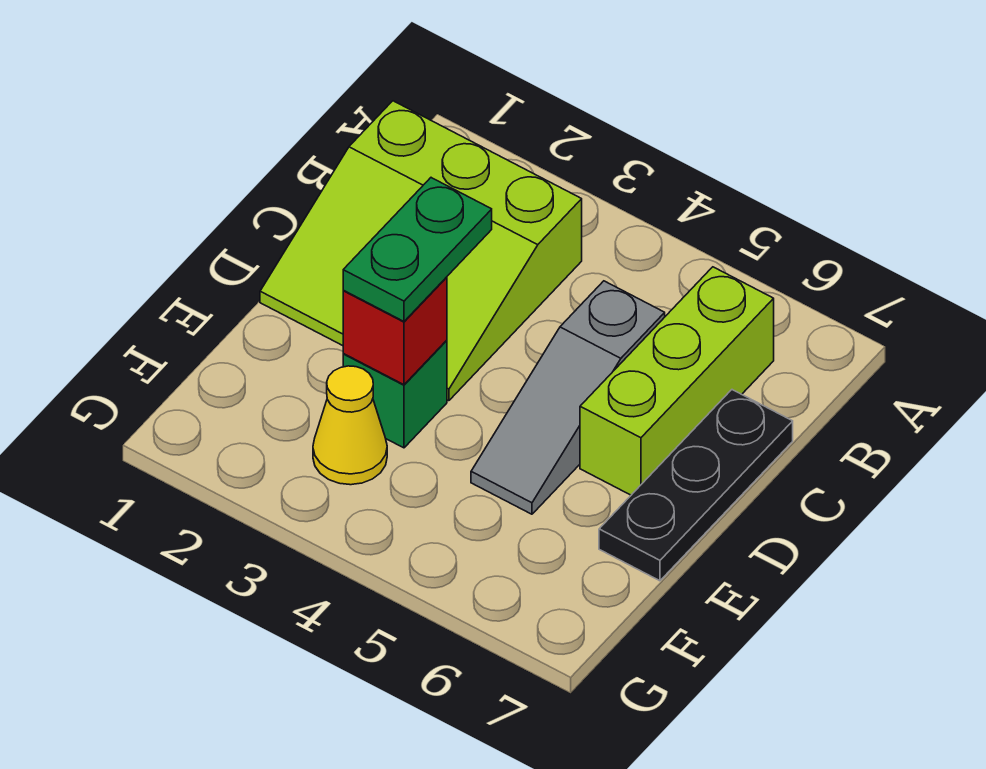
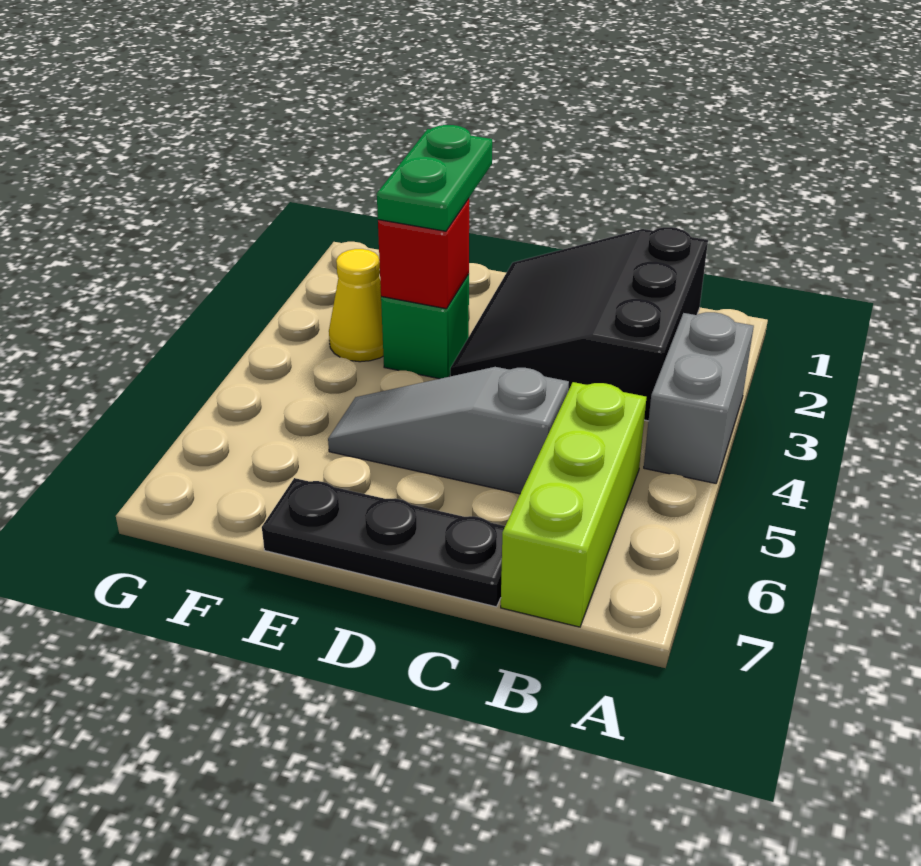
none -> grey 1x2 brick [644,312,754,483]
lime 3x3 slope [260,101,582,401] -> black 3x3 slope [450,227,708,421]
lime 1x3 brick [580,267,774,495] -> lime 1x3 brick turned to [501,382,646,627]
green 1x2 plate [343,178,492,321] -> green 1x2 plate turned to [377,125,492,231]

